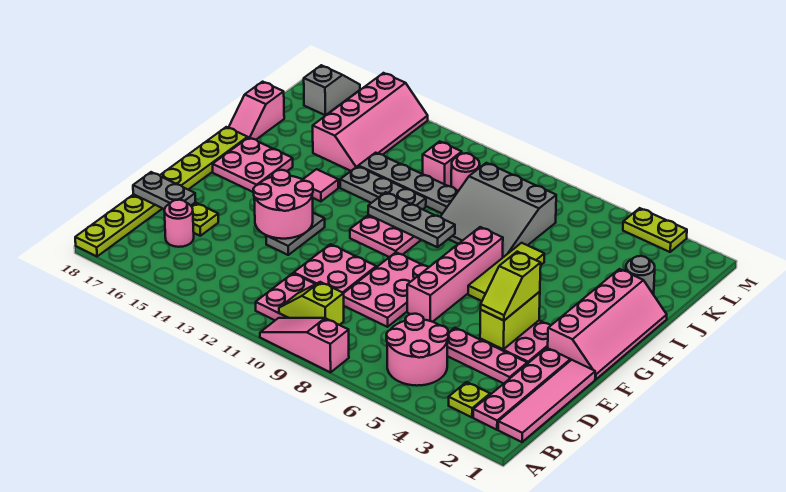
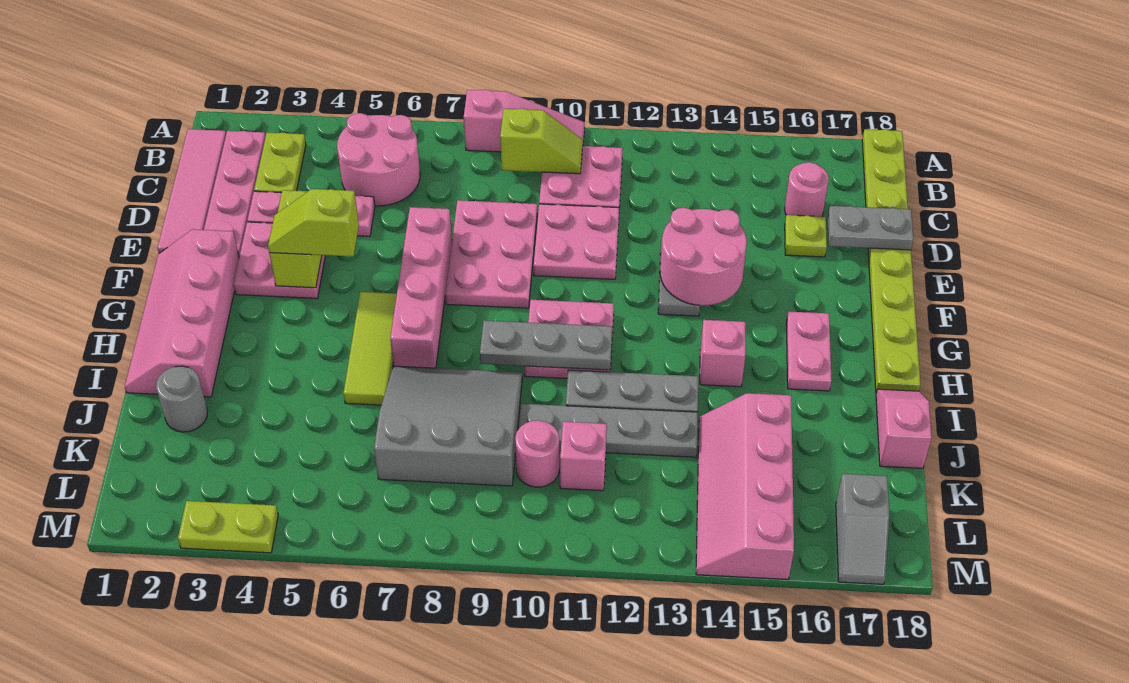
lime 1x1 plate [449,382,490,417] -> lime 1x2 plate [254,132,306,193]
lime 1x2 slope [481,252,541,321] -> lime 1x2 slope turned to [268,189,359,256]
pink 2x2 plate [213,137,293,192] -> pink 1x2 plate [786,312,832,391]
pink 1x1 tile [303,169,338,201] -> pink 1x1 brick [700,320,746,387]

